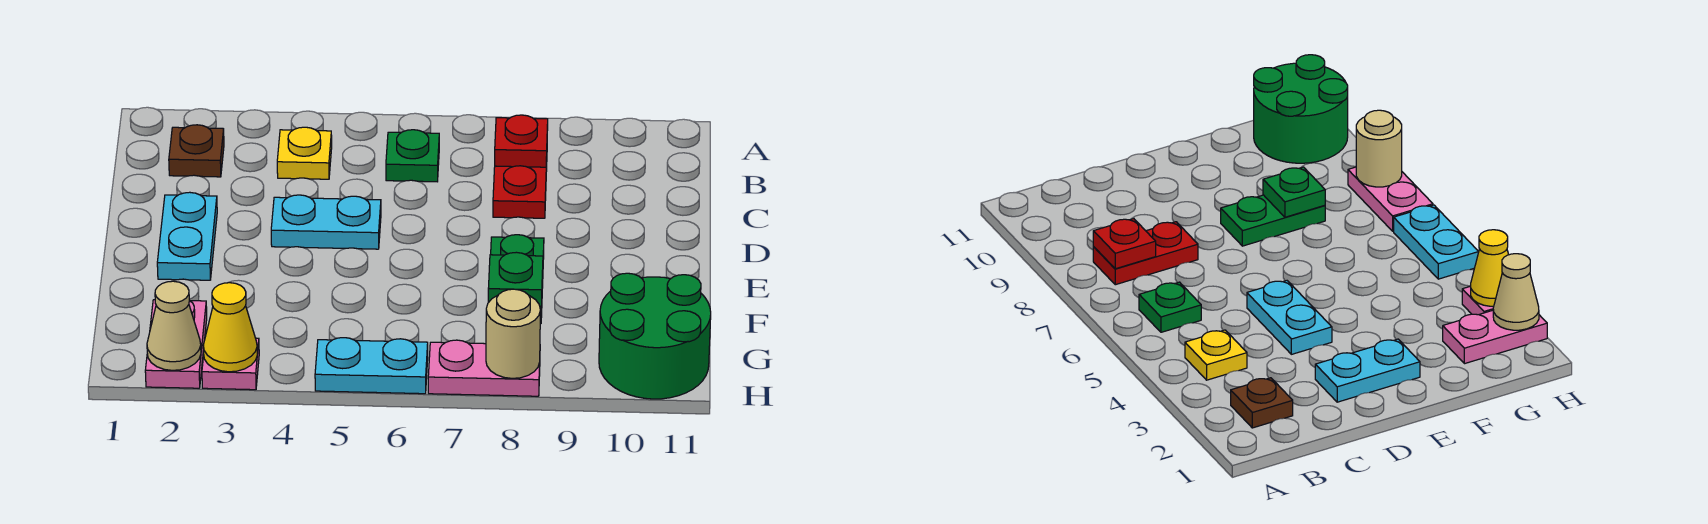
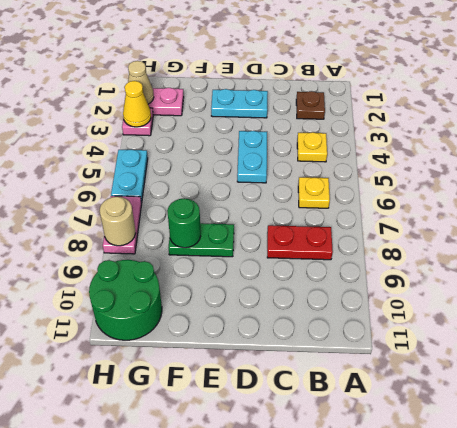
green 1x1 plate [386,130,439,182] -> yellow 1x1 plate [298,177,330,208]
red 1x1 plate [495,115,548,167] -> none
green 1x1 plate [488,252,543,307] -> green 1x1 round brick [167,199,201,248]

